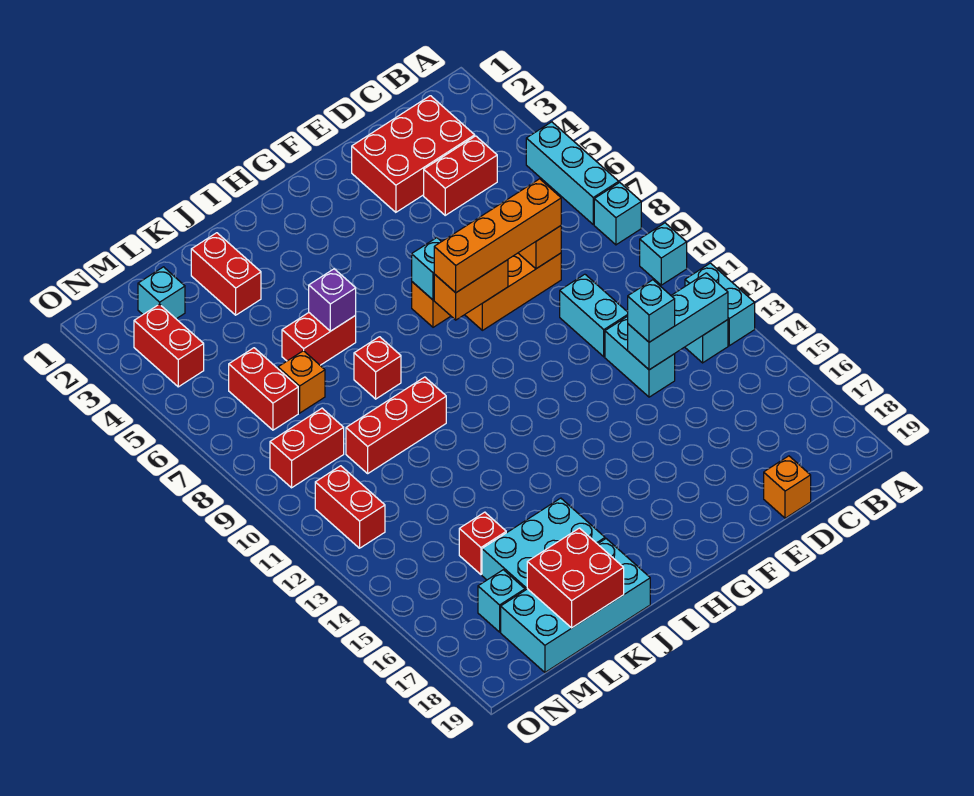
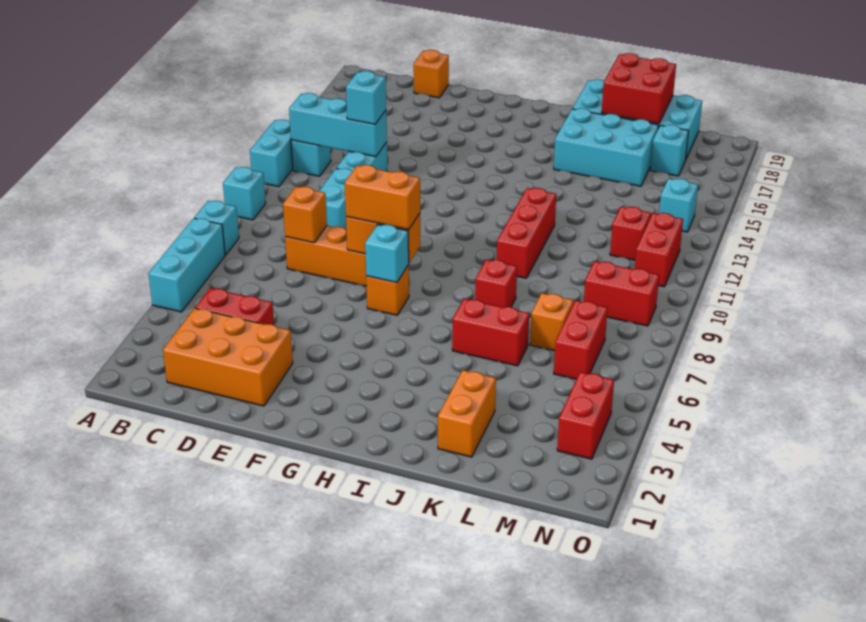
red 2x3 brick [352,96,475,212] -> orange 2x3 brick [163,308,293,406]
orange 1x4 brick [434,179,561,293] -> orange 1x2 brick [345,165,420,230]
purple 1x1 brick [309,269,356,331] -> none
red 1x3 brick [346,377,446,473] -> red 1x3 brick turned to [497,188,556,278]
red 1x2 brick [191,233,261,315] -> orange 1x2 brick [438,370,496,457]
red 1x1 brick [459,512,506,574] -> red 1x1 brick moved to [610,207,651,260]
cyan 1x1 brick [138,267,185,319] -> cyan 1x1 brick moved to [659,179,698,232]

